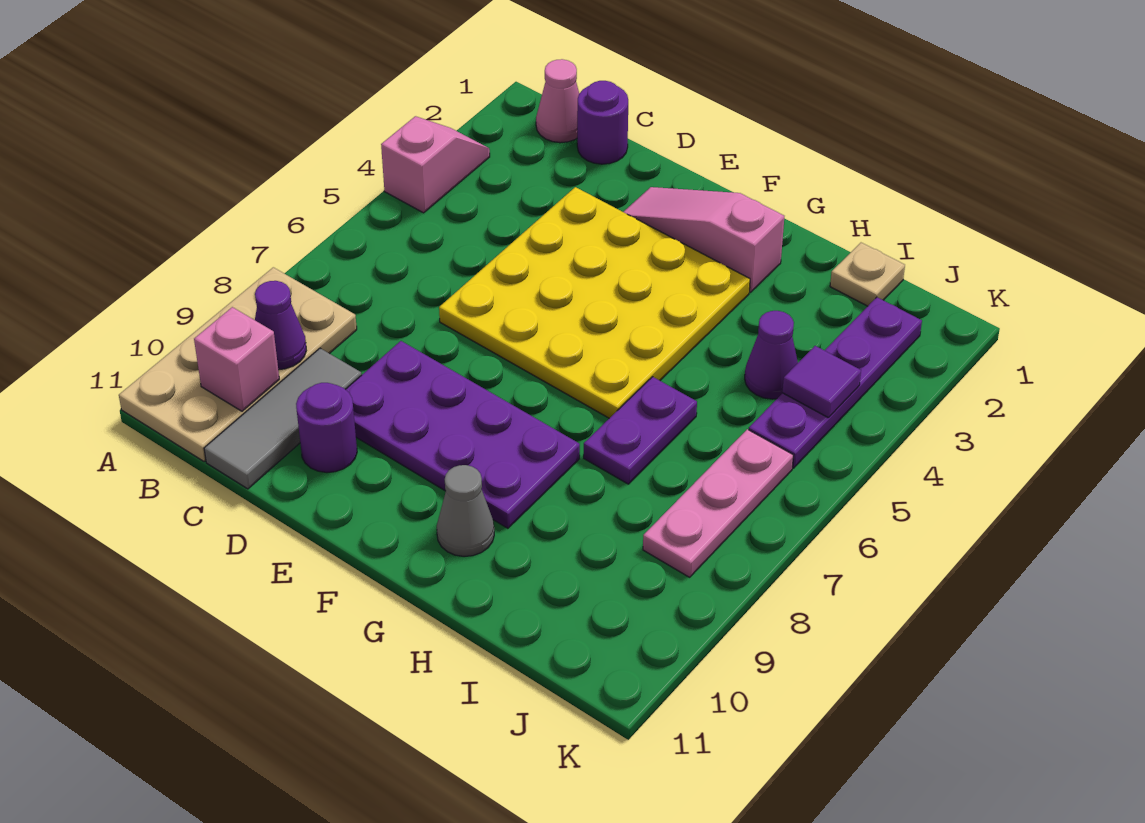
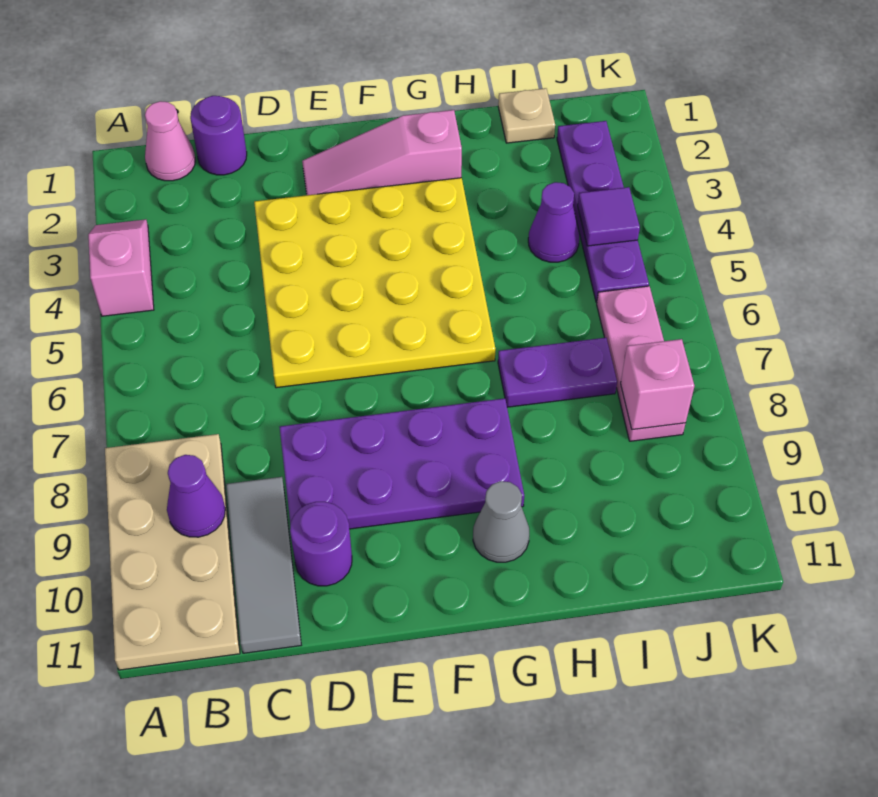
pink 1x1 brick [194,307,279,411] -> pink 1x1 brick moved to [621,339,694,430]
purple 1x2 plate [584,377,697,484] -> purple 1x2 plate turned to [498,338,617,407]

